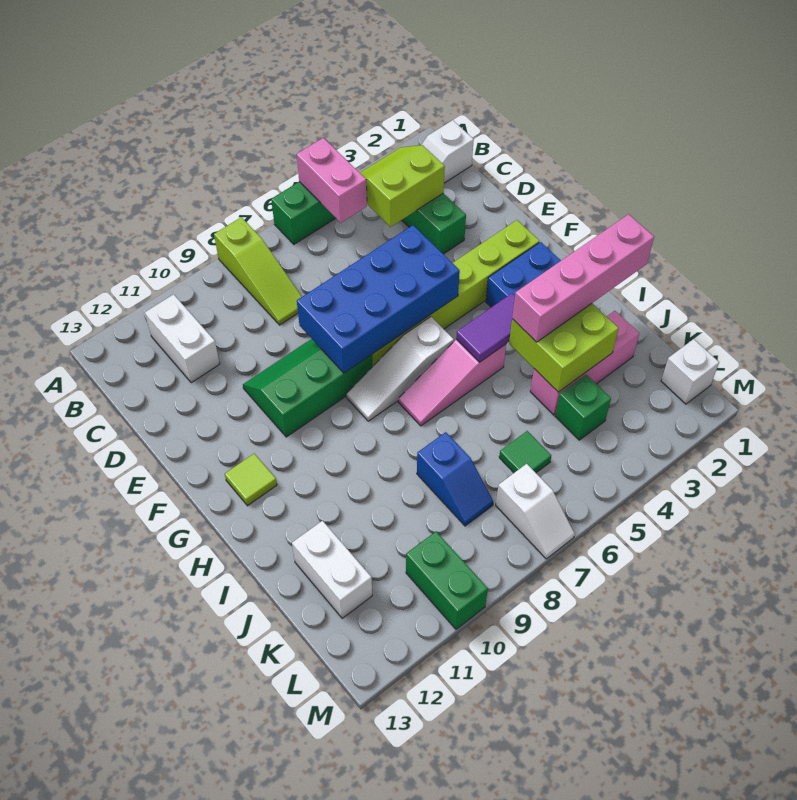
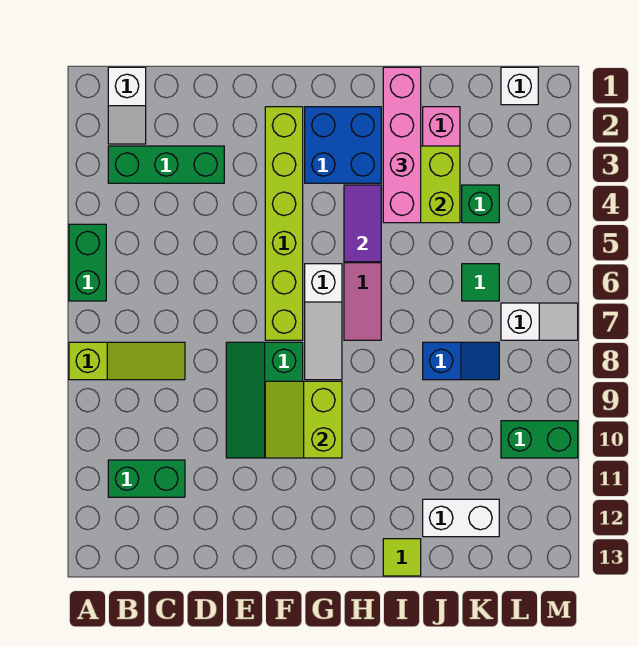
pink 1x2 brick [297,138,367,223] -> none
lime 2x2 slope [360,145,445,227] -> lime 2x2 slope moved to [265,381,342,458]
white 1x2 brick [145,295,220,383] -> green 1x2 brick [108,460,185,497]
blue 2x4 brick [297,225,460,373] -> none
lime 1x1 tile [225,454,277,506] -> lime 1x1 tile moved to [383,539,421,576]

